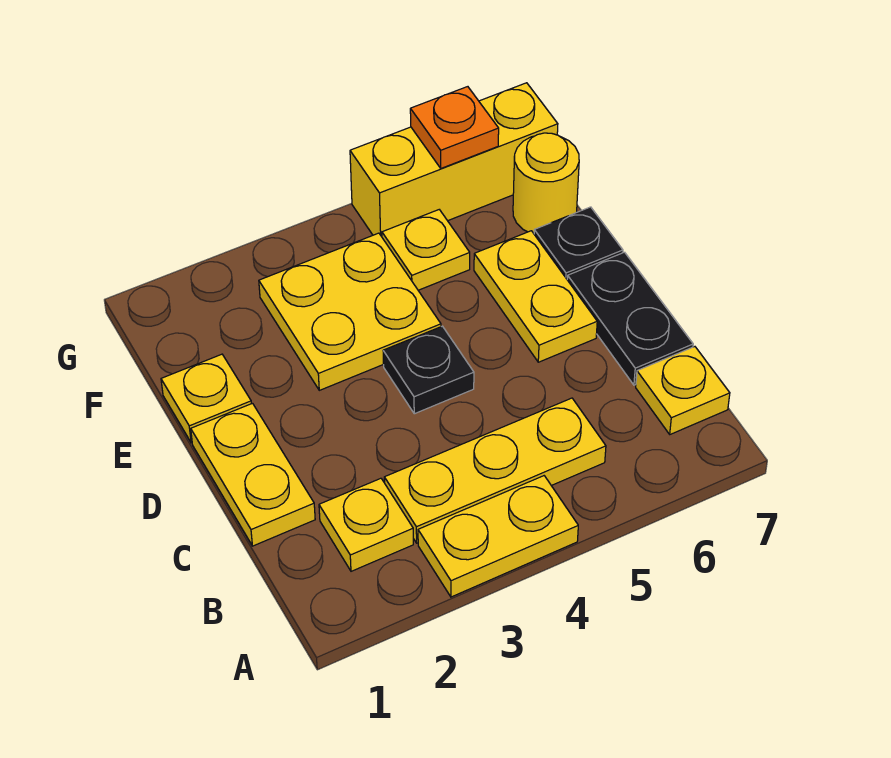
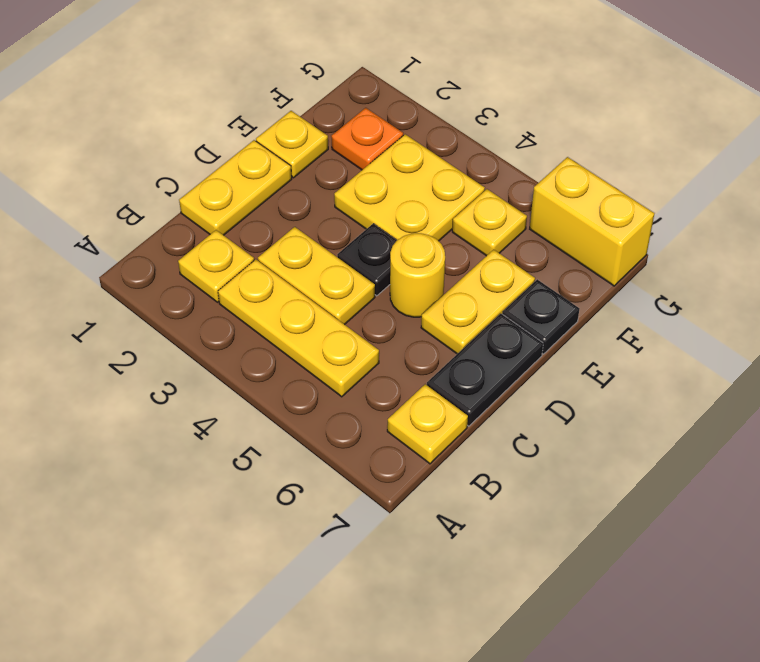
yellow 1x2 plate [418,476,578,597] -> yellow 1x2 plate moved to [258,227,375,325]
yellow 1x1 round brick [513,133,579,233] -> yellow 1x1 round brick moved to [390,233,445,317]
yellow 1x3 brick [350,83,558,237] -> yellow 1x2 brick [530,157,654,286]
orange 1x1 plate [410,87,499,168] -> orange 1x1 plate moved to [331,108,403,170]

